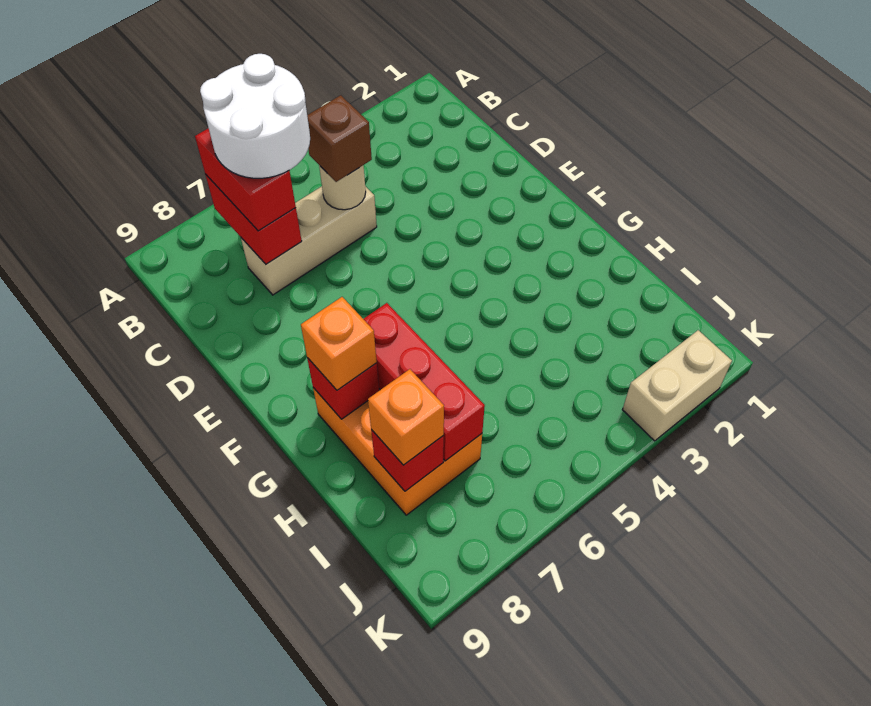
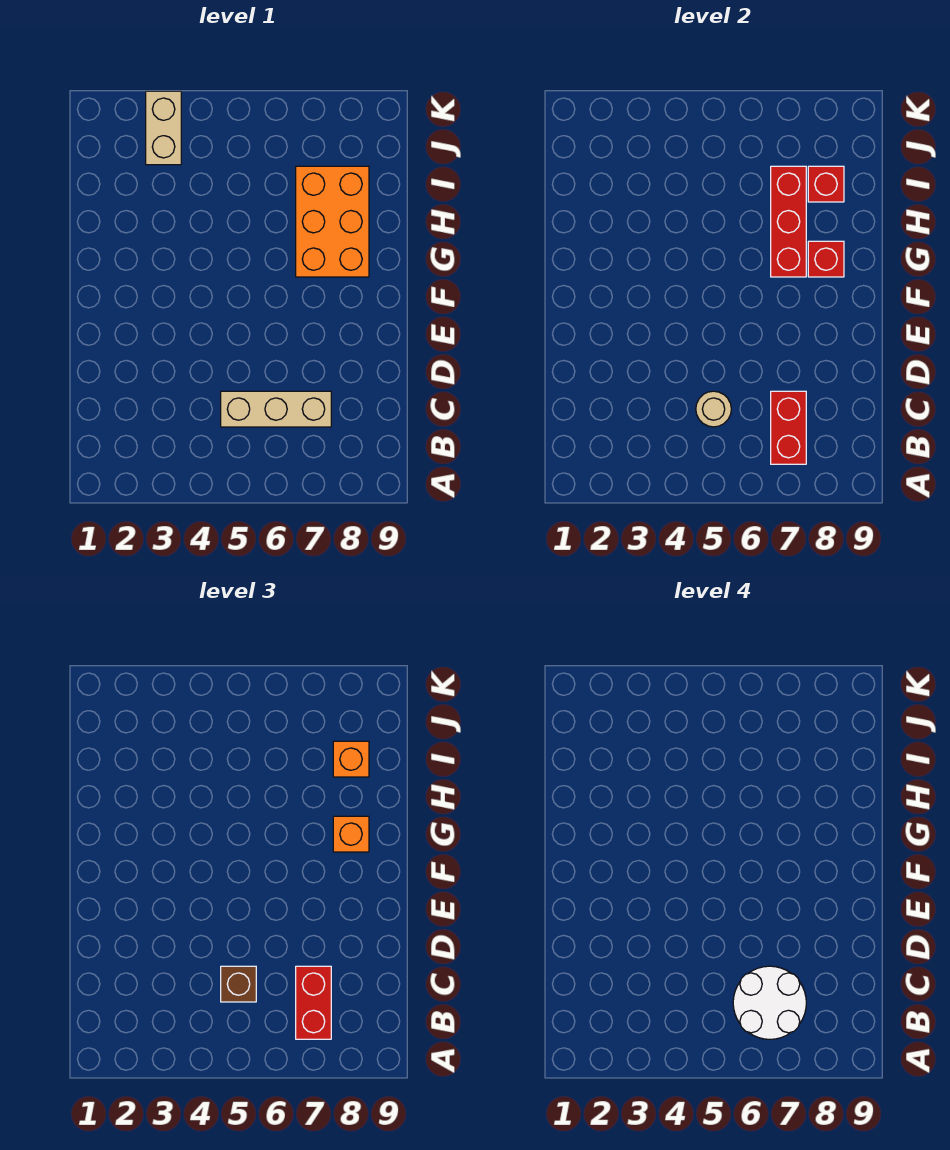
tan 1x2 brick [622,330,732,441] -> tan 1x2 brick turned to [146,91,181,165]

